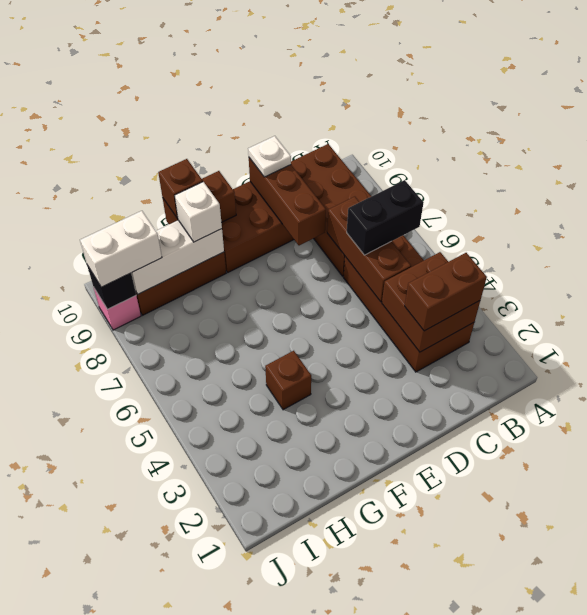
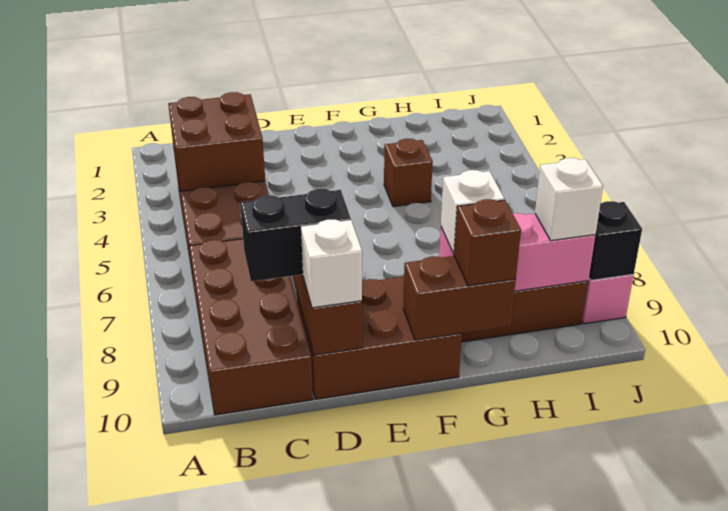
brown 1x2 brick [405,253,487,331] -> none
black 1x2 brick [347,180,424,255] -> black 1x2 brick moved to [240,189,351,281]
brown 1x3 brick [327,197,411,302] -> none
white 1x1 plate [248,136,291,177] -> white 1x1 brick [301,220,362,308]
white 1x3 brick [131,220,224,294] -> pink 1x3 brick [439,213,595,291]
white 1x2 brick [80,211,162,287] -> white 1x1 brick [535,158,603,241]

